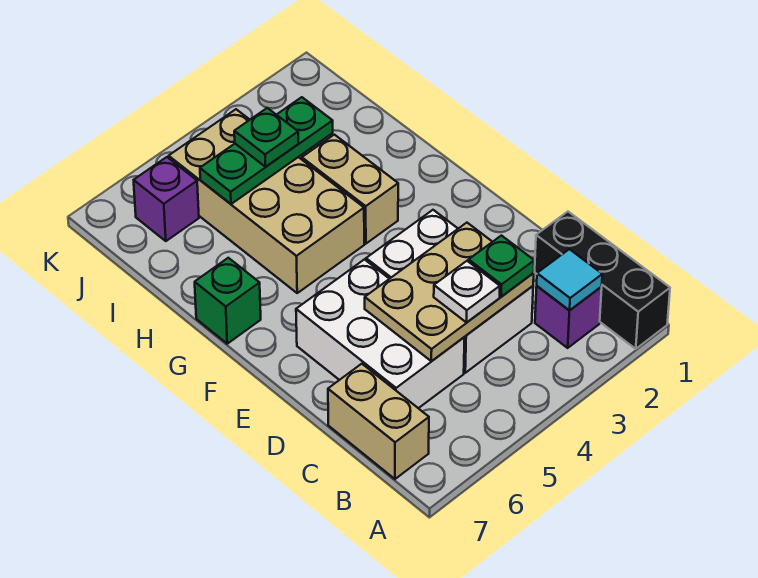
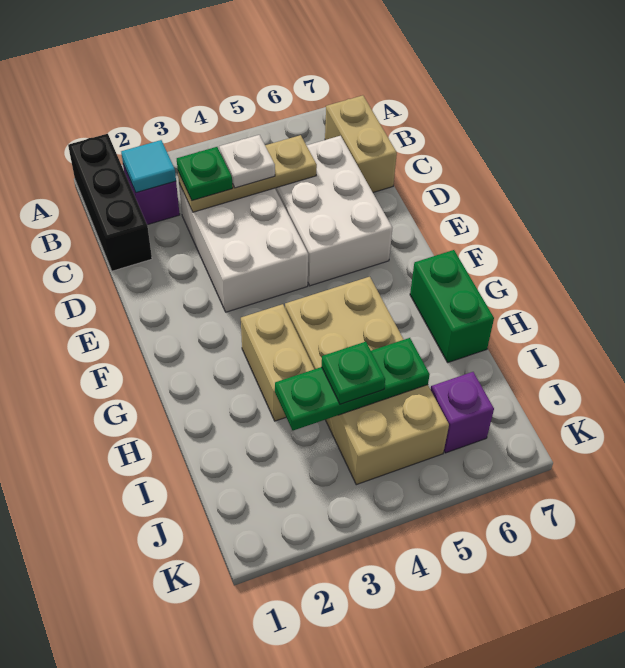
tan 2x3 plate [365,223,534,361] -> tan 1x3 plate [178,135,317,212]
green 1x1 brick [195,258,261,344] -> green 1x2 brick [410,250,494,362]

